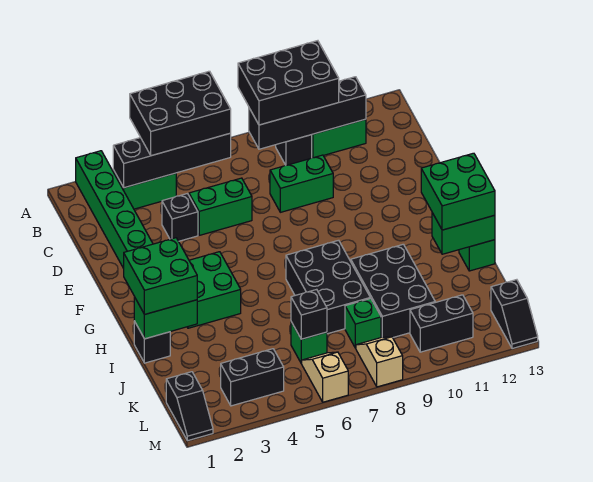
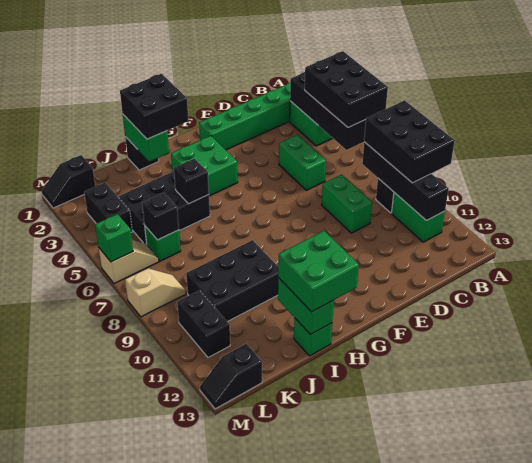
black 1x1 brick [162,194,198,241] -> black 1x1 brick moved to [174,159,209,204]
green 2x2 brick [124,238,197,315] -> black 2x2 brick [120,74,188,139]
black 2x3 brick [286,240,370,334] -> black 2x3 brick moved to [119,171,210,245]
green 1x1 brick [345,298,381,348] -> green 1x1 brick moved to [95,214,133,262]

